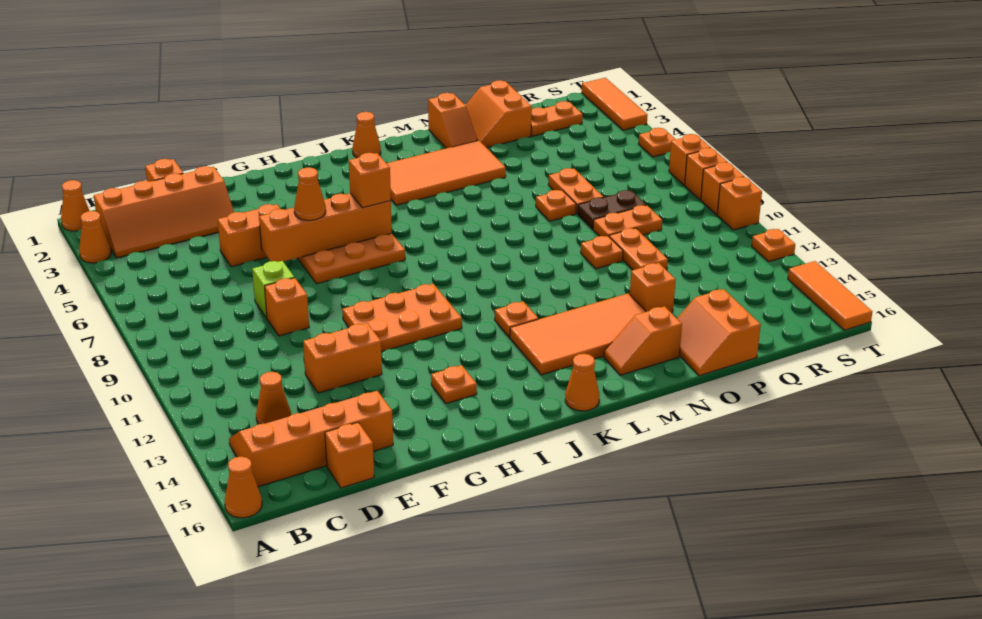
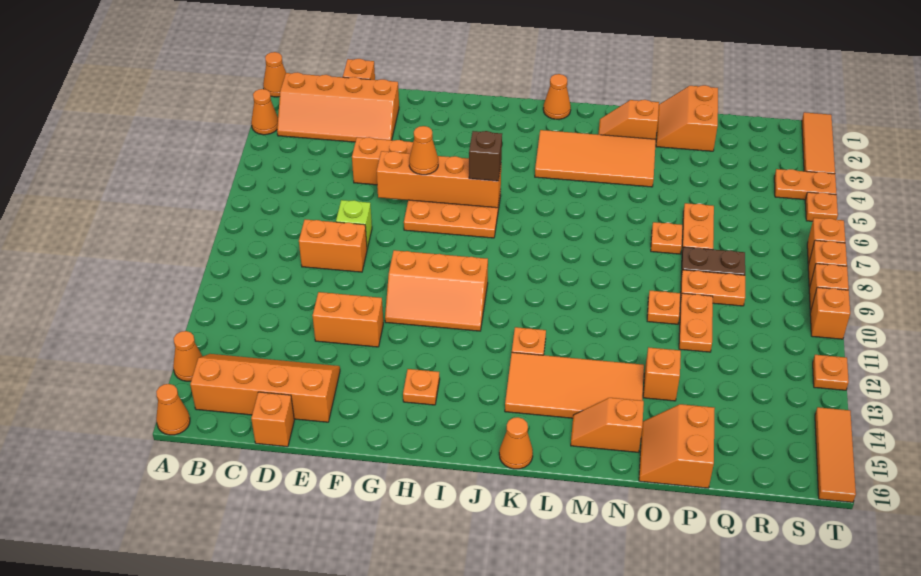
orange 1x1 cone [256,372,291,424] -> orange 1x1 cone moved to [173,331,202,381]
orange 1x1 brick [265,278,309,336] -> orange 1x2 brick [299,219,367,272]
orange 2x3 plate [342,284,462,352] -> orange 2x3 slope [385,250,488,331]
orange 1x1 brick [349,153,391,208] -> brown 1x1 brick [469,131,502,181]
orange 1x2 slope [428,93,478,148] -> orange 1x2 slope turned to [598,100,659,139]
orange 1x2 plate [531,101,583,136] -> orange 1x2 plate moved to [774,169,836,200]

